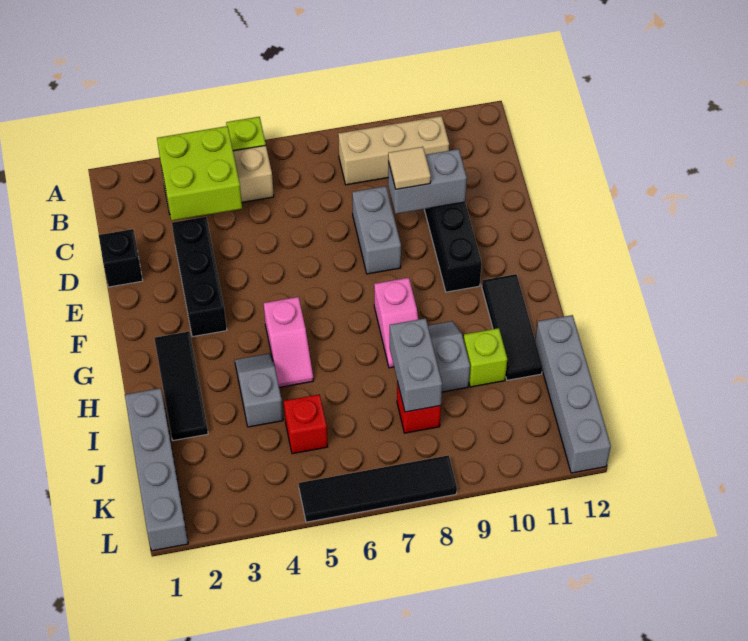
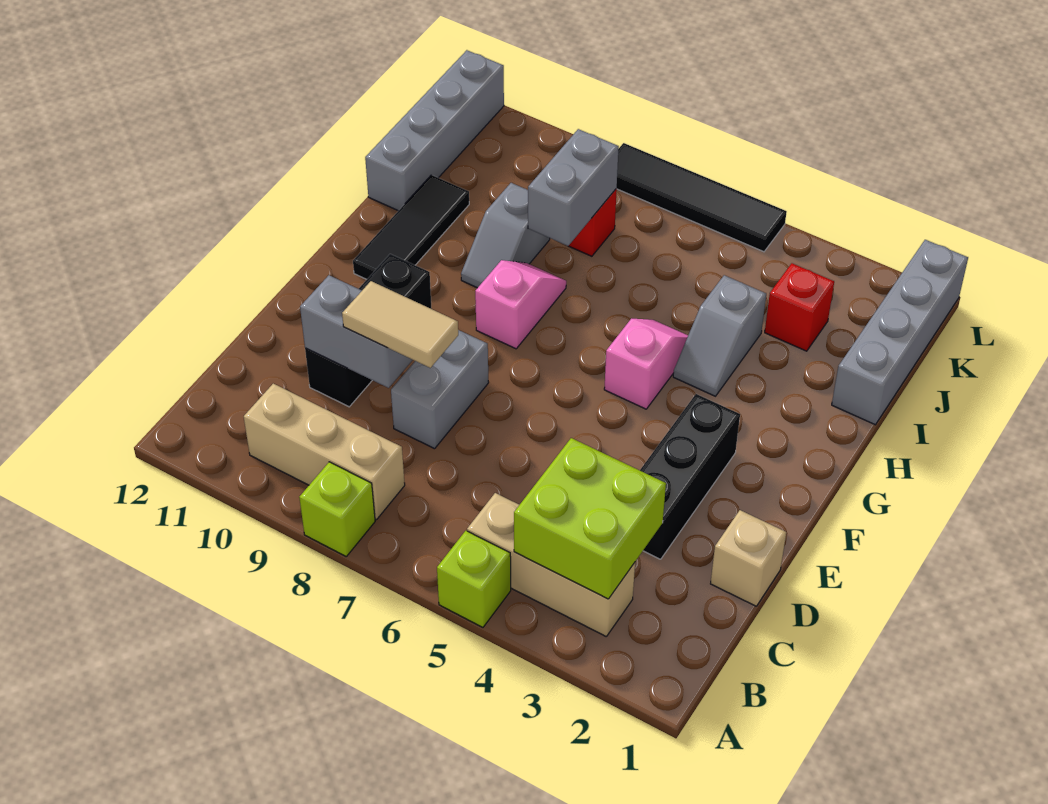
black 1x1 brick [99,229,143,287] -> tan 1x1 brick [711,510,786,606]
tan 1x1 tile [388,147,431,189] -> tan 1x2 tile [342,281,458,368]
black 1x3 tile [154,332,208,441] -> none
lime 1x1 brick [464,328,507,387] -> lime 1x1 brick moved to [299,462,375,556]
red 1x1 brick [284,394,328,454] -> red 1x1 brick moved to [765,263,834,351]

